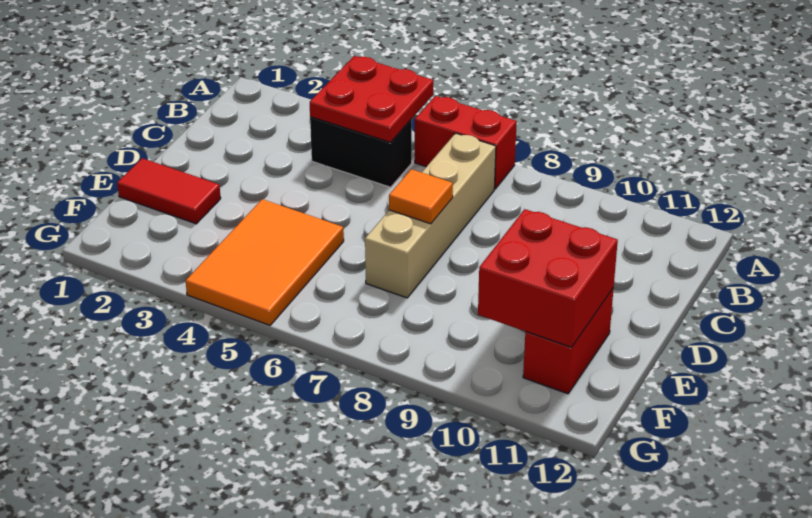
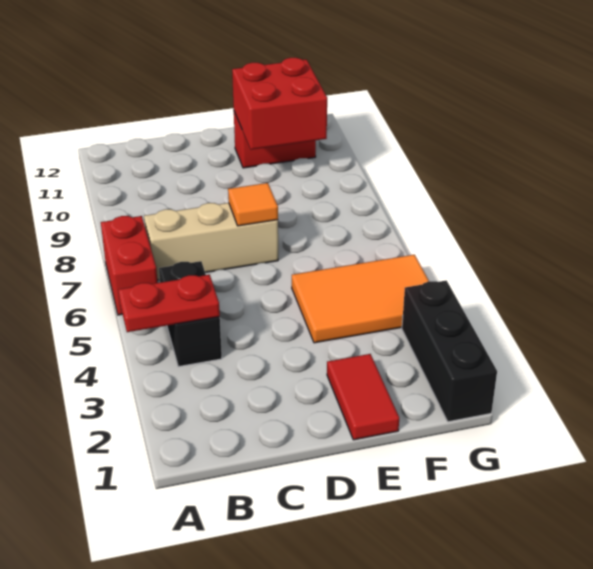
red 2x2 plate [310,56,434,142] -> red 1x2 plate [119,275,220,332]
tan 1x4 brick [365,133,496,298] -> tan 1x3 brick [144,203,278,280]
none -> black 1x3 brick [402,280,497,422]

